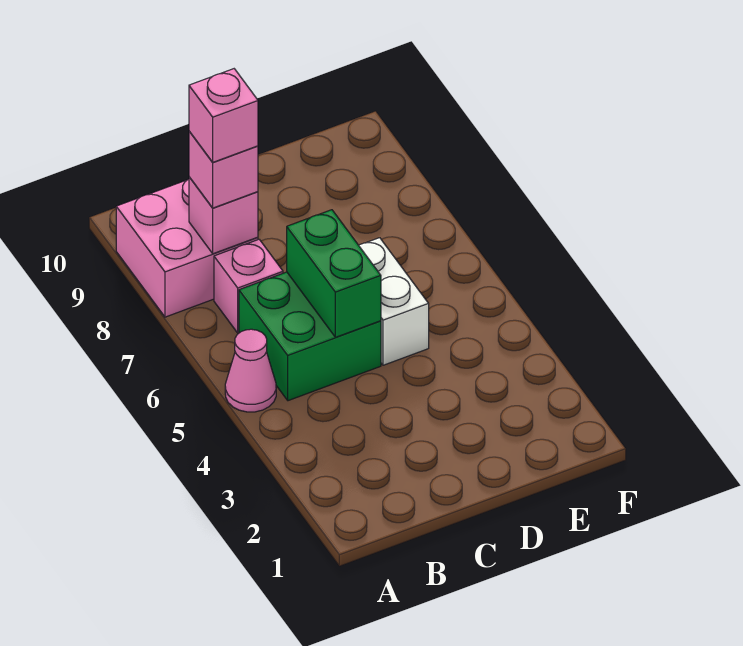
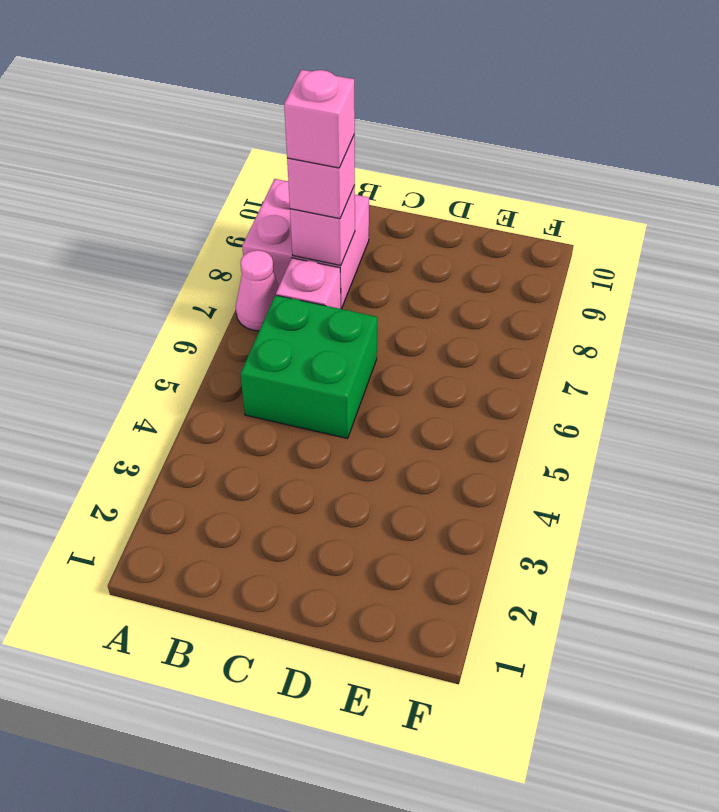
pink 1x1 cone [225,329,276,412] -> pink 1x1 cone moved to [236,250,279,331]
green 1x2 brick [287,210,381,337] -> none
white 1x2 brick [359,238,429,365] -> none

